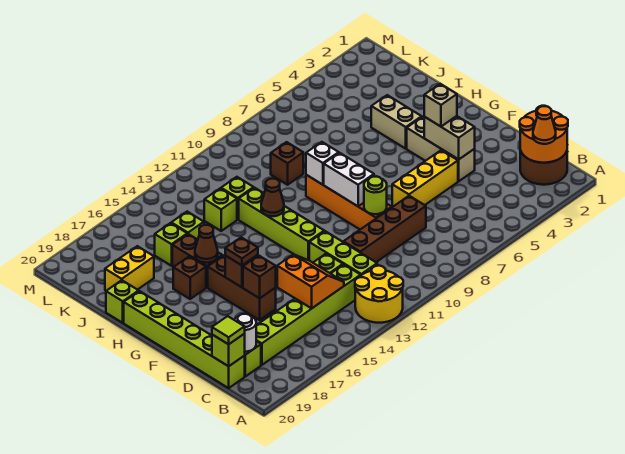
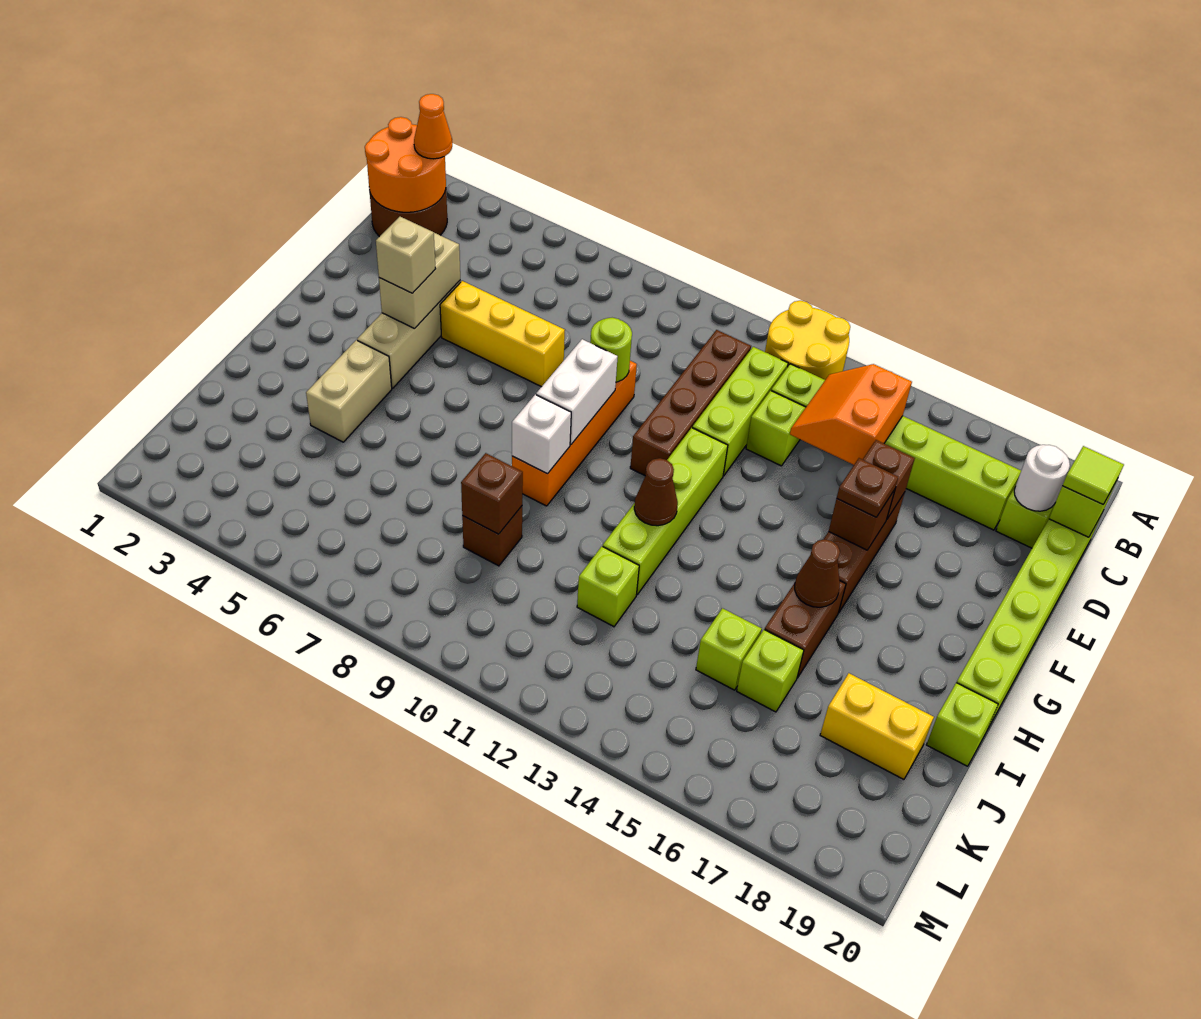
brown 1x4 brick [344,196,426,262] -> brown 1x4 brick turned to [630,330,751,476]
brown 1x1 brick [173,256,206,299] -> brown 1x1 brick moved to [461,453,523,534]
lime 1x1 brick [204,188,237,231] -> none

